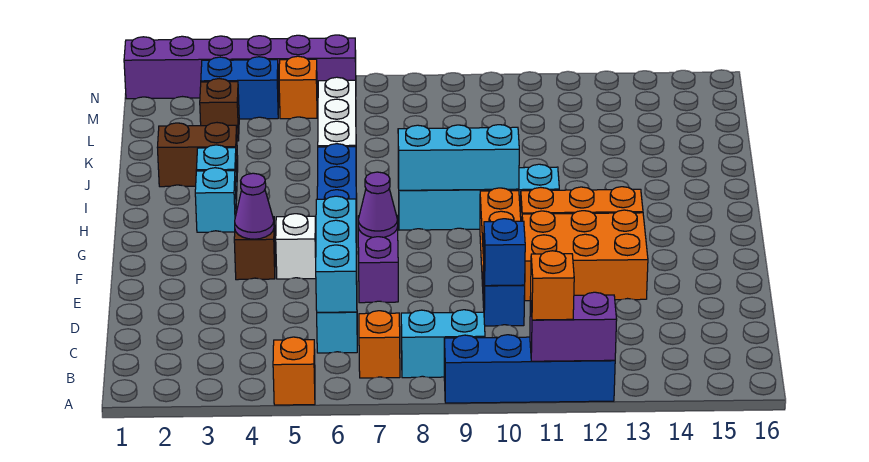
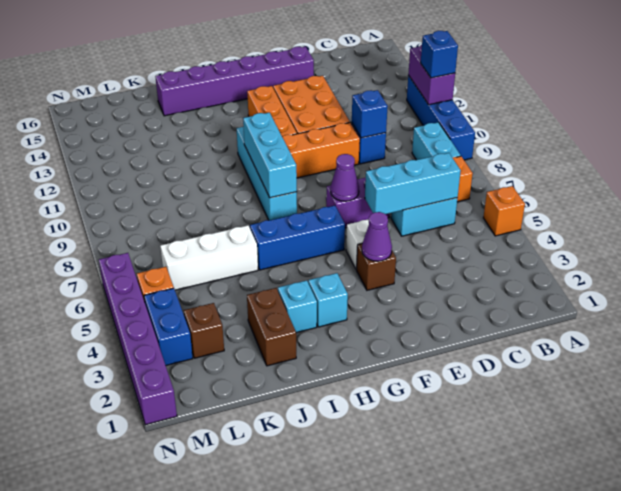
orange 1x1 brick [531,251,574,320] -> blue 1x1 brick [421,31,458,78]
none -> purple 1x6 brick [155,47,314,116]

